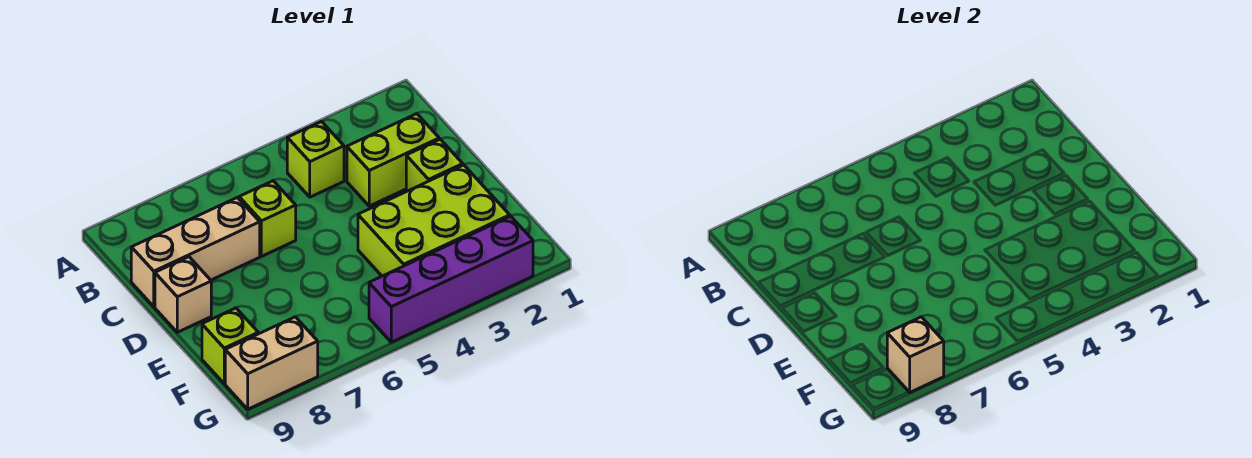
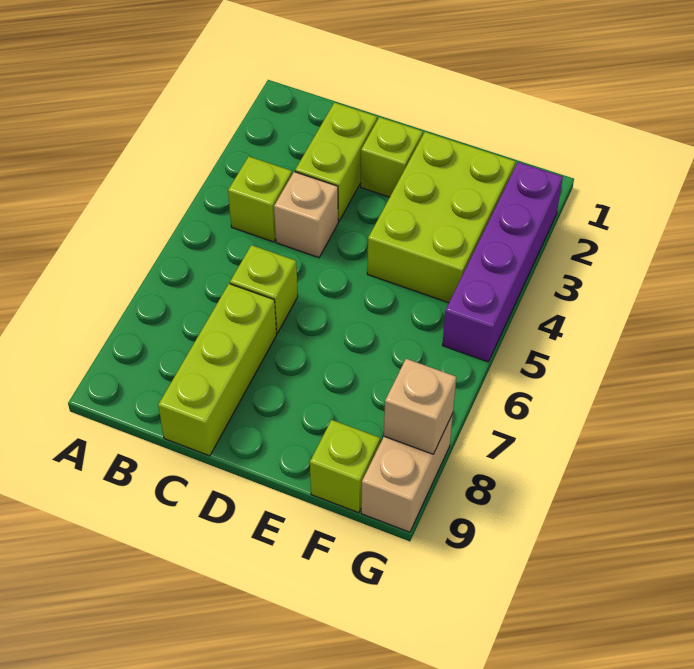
tan 1x3 brick [131,197,260,307] -> lime 1x3 brick [158,284,277,456]
tan 1x1 brick [155,257,211,332] -> tan 1x1 brick moved to [274,172,338,258]

